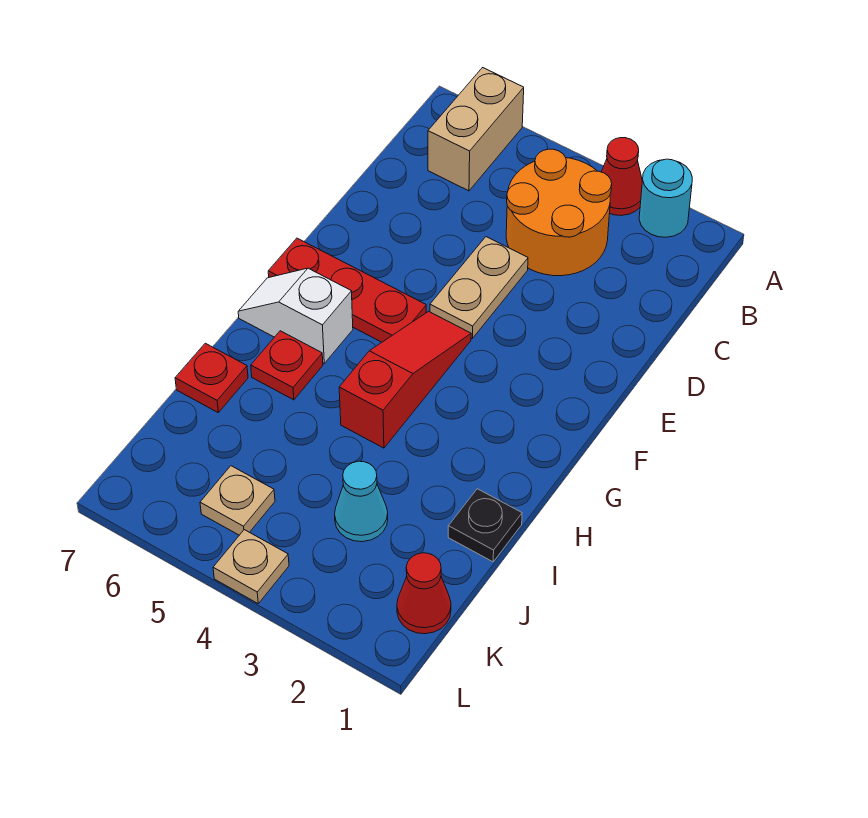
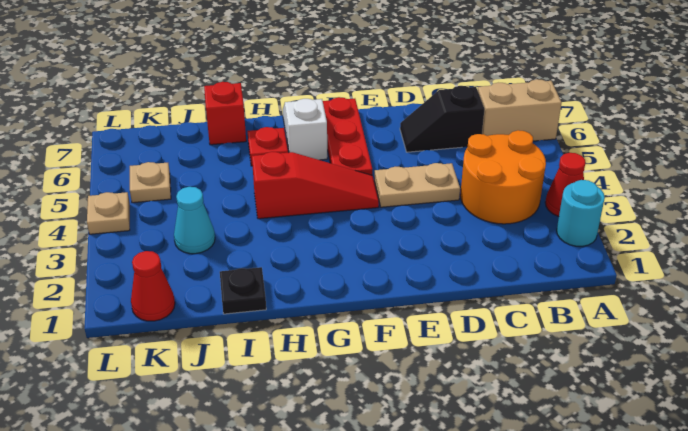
none -> black 1x2 slope [400,86,484,152]
red 1x1 plate [175,343,248,412] -> red 1x1 brick [204,82,246,145]

